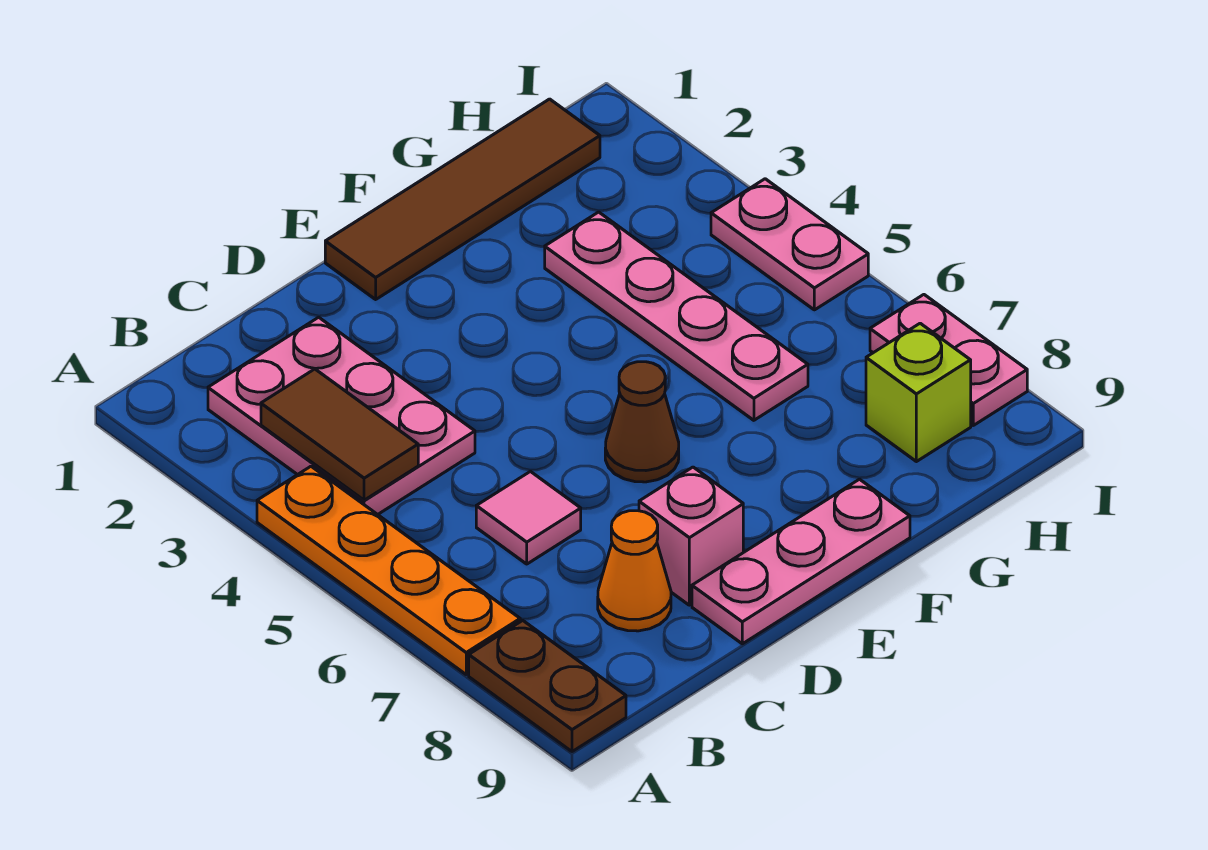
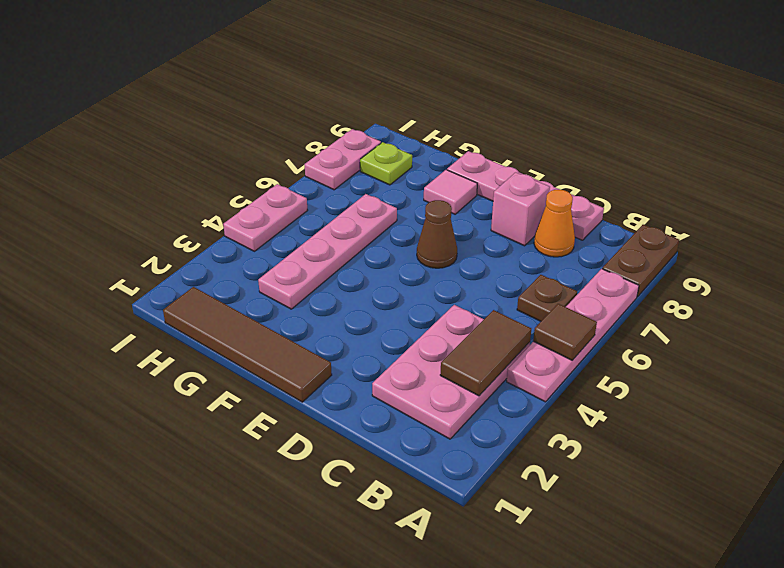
orange 1x4 plate [257,466,520,674] -> pink 1x4 plate [507,269,639,402]
none -> brown 1x1 tile [533,304,597,360]
none -> brown 1x1 plate [517,275,577,321]
pink 1x1 tile [476,472,581,564] -> pink 1x1 tile moved to [424,170,477,214]
pink 1x3 plate [692,479,910,644] -> pink 1x4 plate [447,151,604,240]
lime 1x1 brick [866,323,971,462] -> lime 1x1 plate [360,142,412,185]

